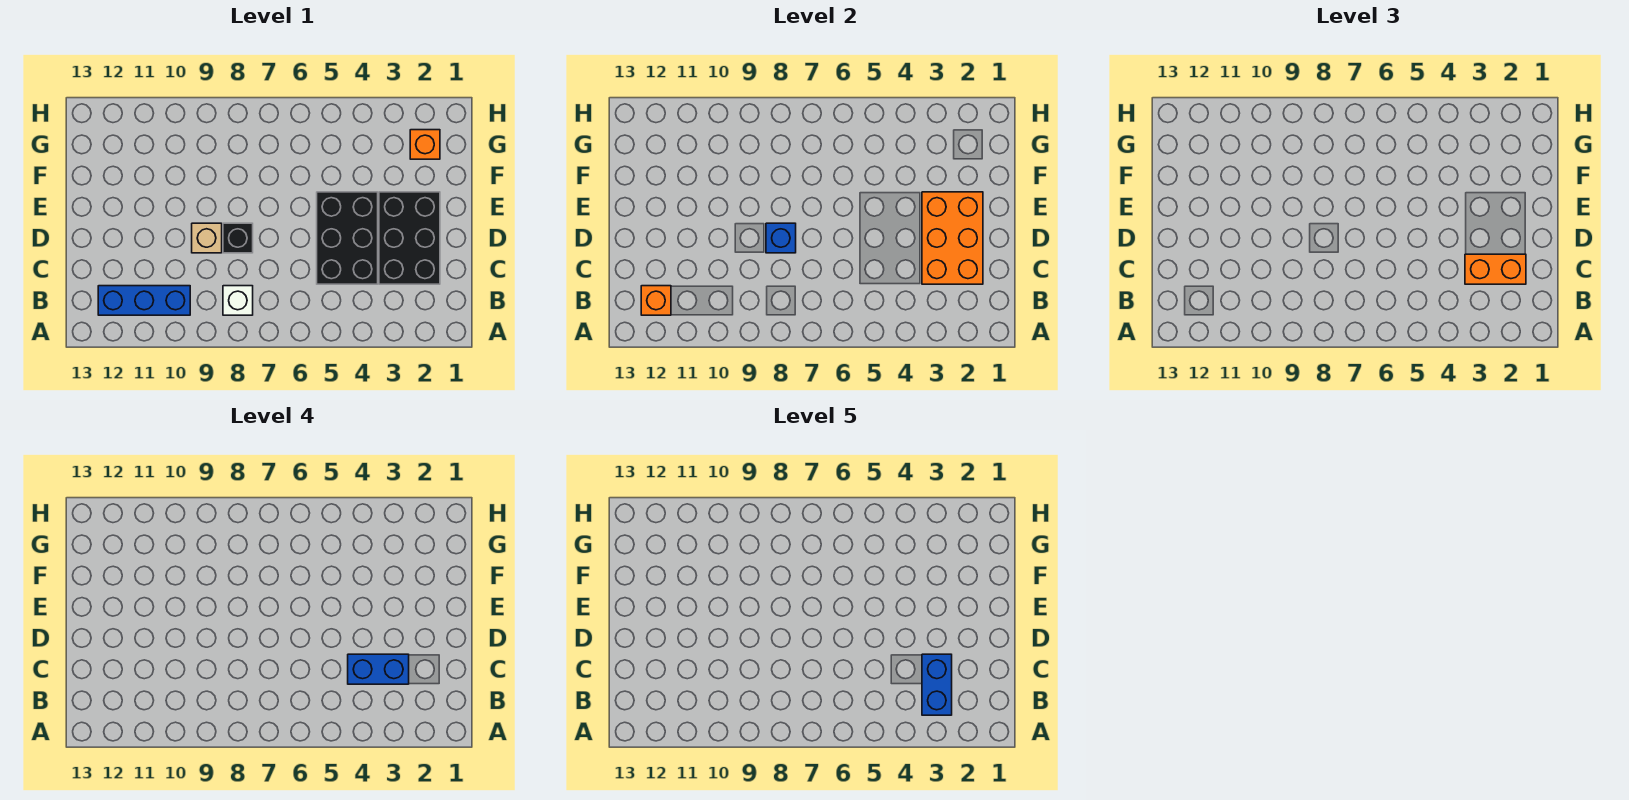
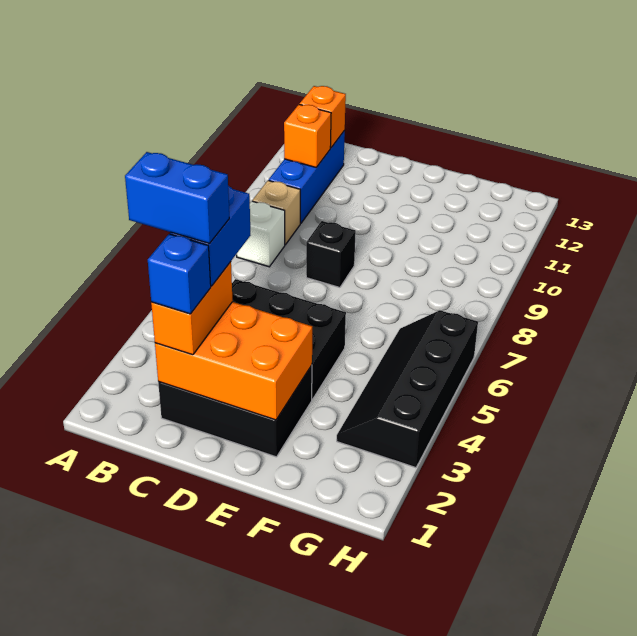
blue 1x1 brick [766,223,796,253] -> blue 1x1 brick moved to [148,234,211,314]
tan 1x1 brick [192,223,222,253] -> tan 1x1 brick moved to [252,180,300,245]
orange 1x1 brick [410,130,440,159] -> orange 1x1 brick moved to [284,104,331,167]
none -> black 2x4 slope [337,310,478,468]

